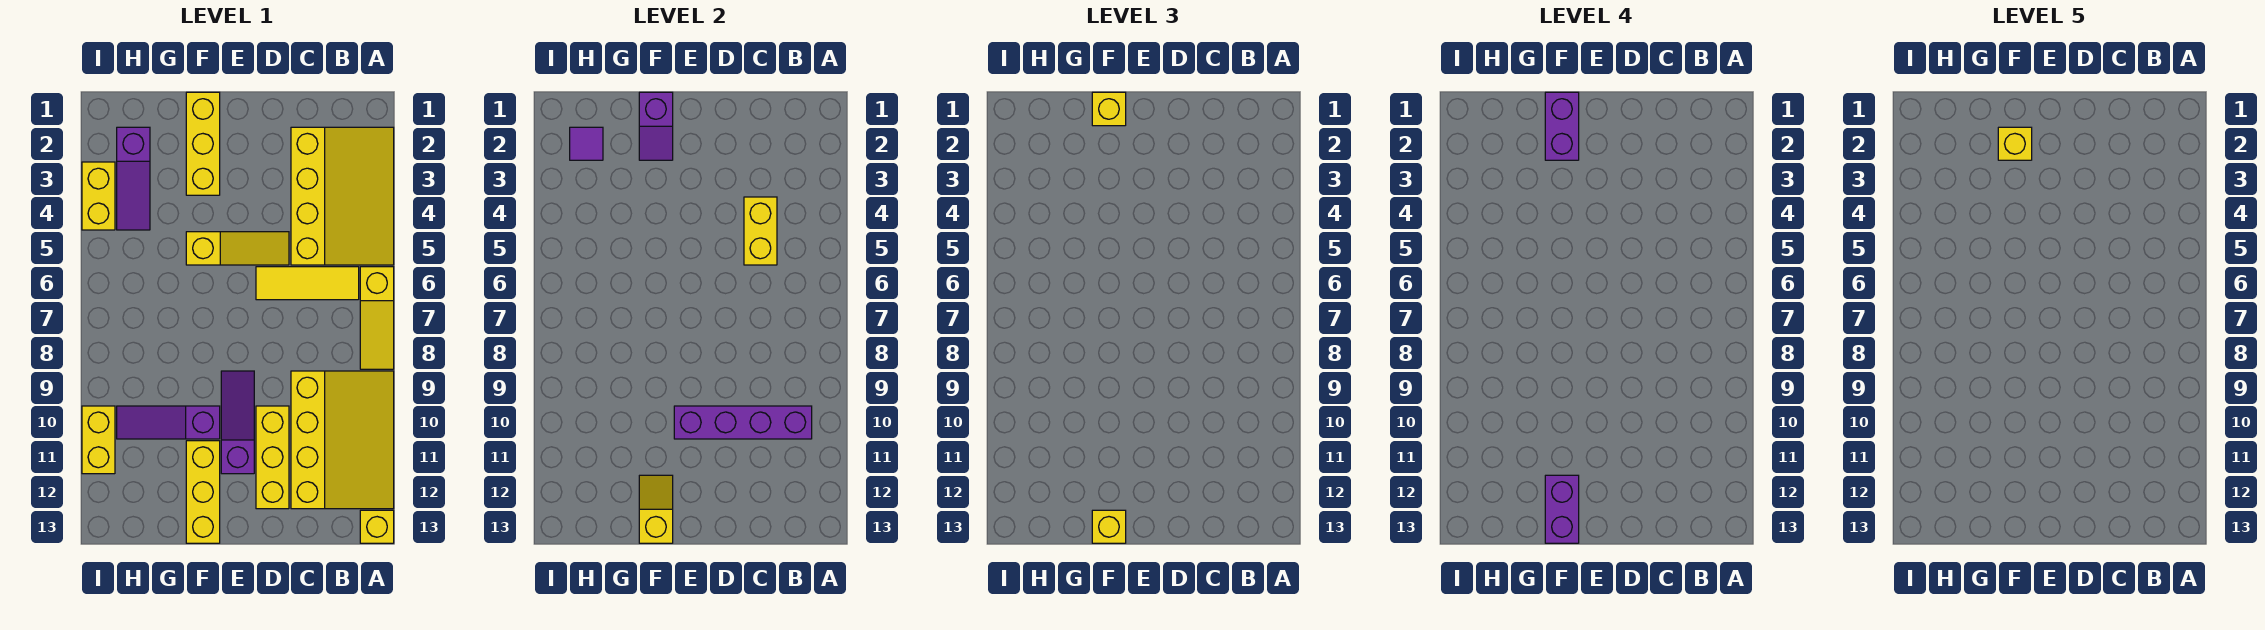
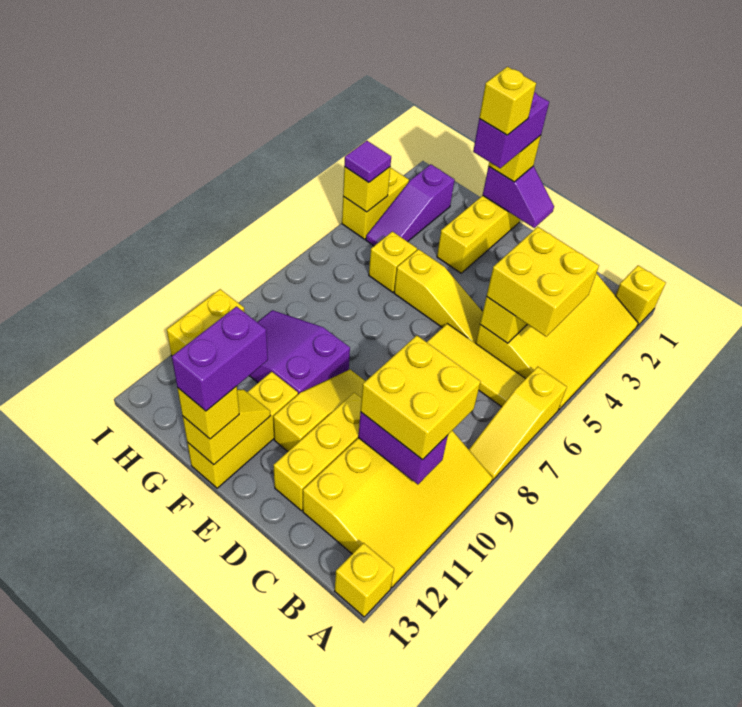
none -> yellow 1x1 brick [615,265,666,326]
none -> yellow 2x2 brick [486,227,599,337]
none -> yellow 2x2 brick [361,336,481,460]
purple 1x4 brick [674,406,812,439] -> purple 1x2 brick [358,412,448,484]
purple 1x3 slope [221,371,254,474] -> yellow 1x3 slope [273,370,365,451]
purple 1x2 slope [639,92,673,160] -> purple 1x2 slope turned to [483,166,554,228]
purple 1x3 slope [117,406,220,439] -> purple 2x3 slope [249,310,350,394]
none -> yellow 1x1 brick [369,231,417,292]
purple 1x1 tile [570,127,603,160] -> purple 1x1 tile moved to [344,141,391,183]
none -> yellow 1x1 brick [343,167,390,212]

